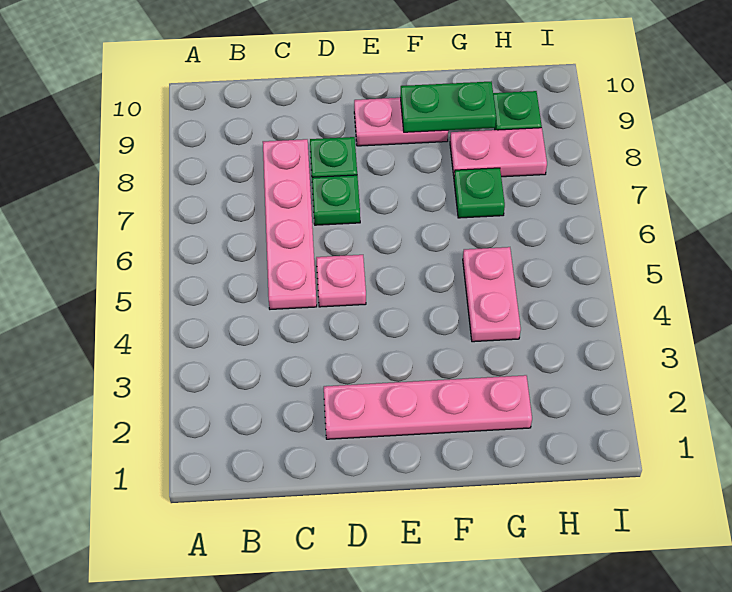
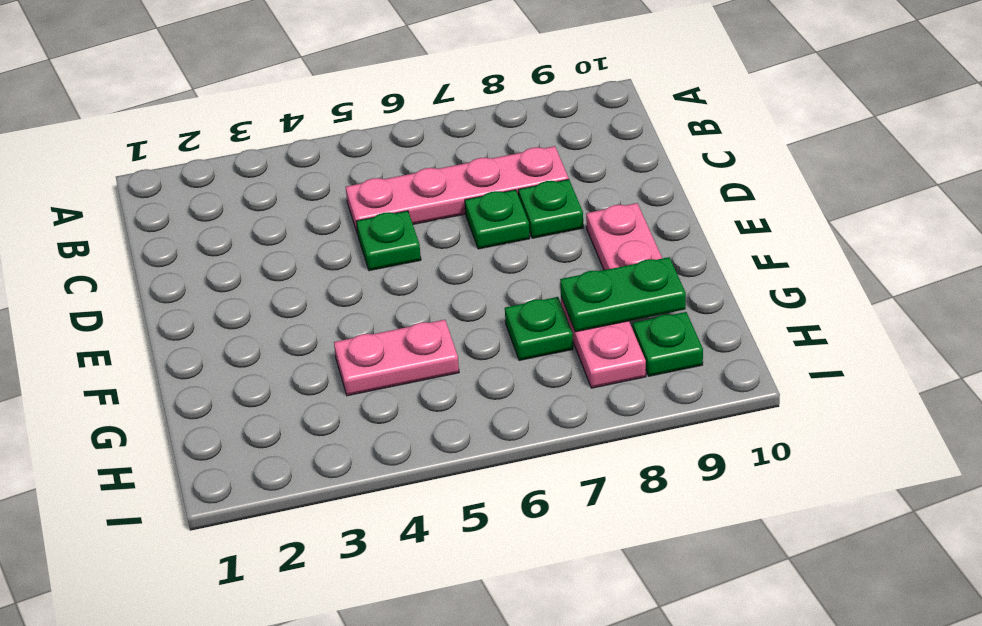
pink 1x4 plate [324,375,532,439] -> none
pink 1x1 plate [316,255,366,307] -> green 1x1 plate [356,211,421,271]
green 1x2 plate [400,82,496,132] -> green 1x2 plate turned to [560,257,686,332]

